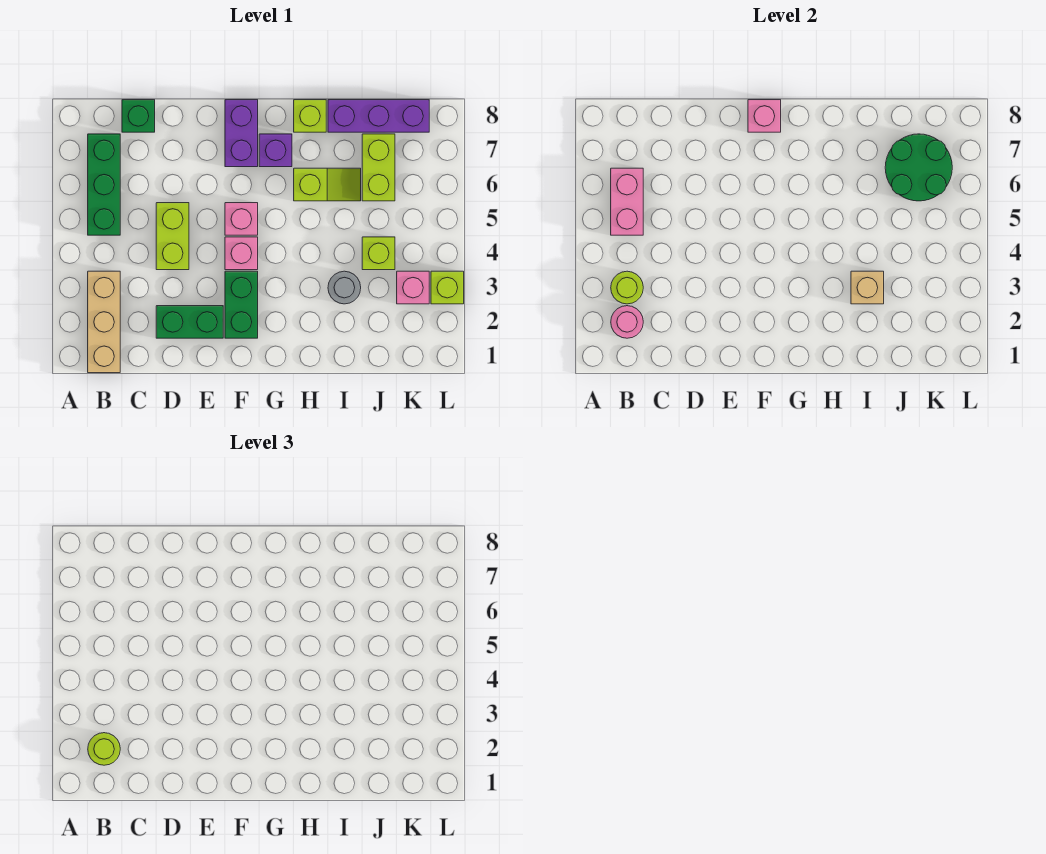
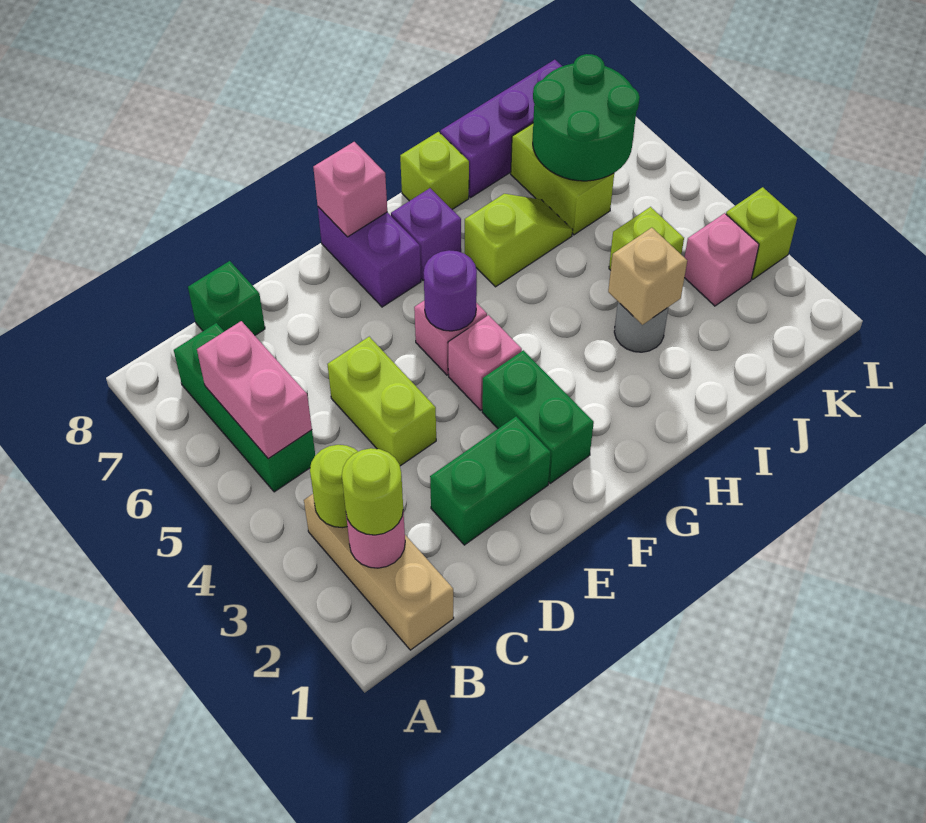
none -> purple 1x1 round brick [424,250,477,331]

